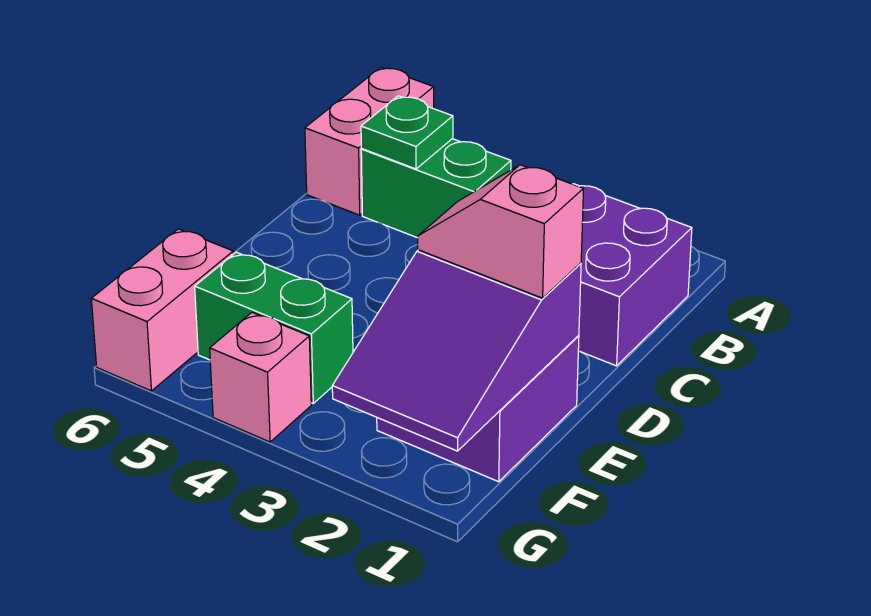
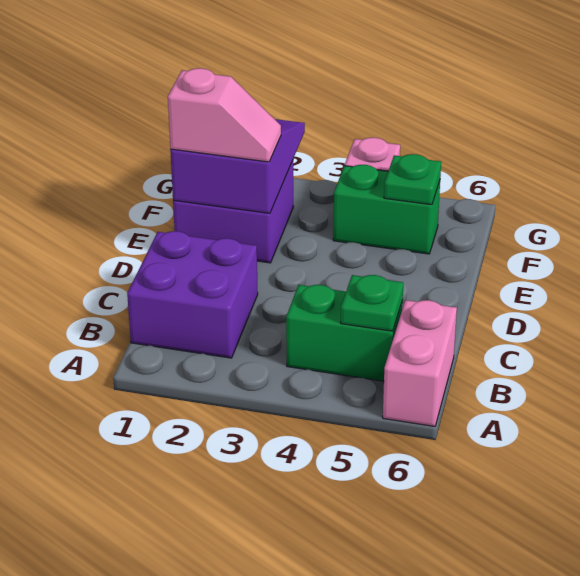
none -> green 1x1 plate [384,154,441,205]
pink 1x2 brick [91,229,233,391] -> none

